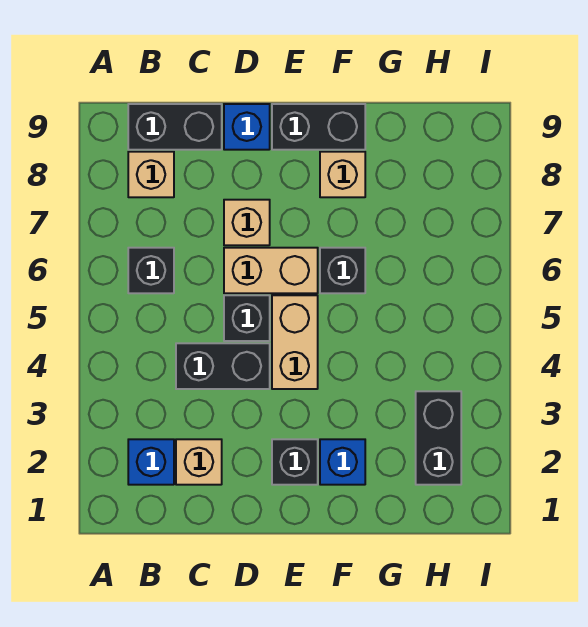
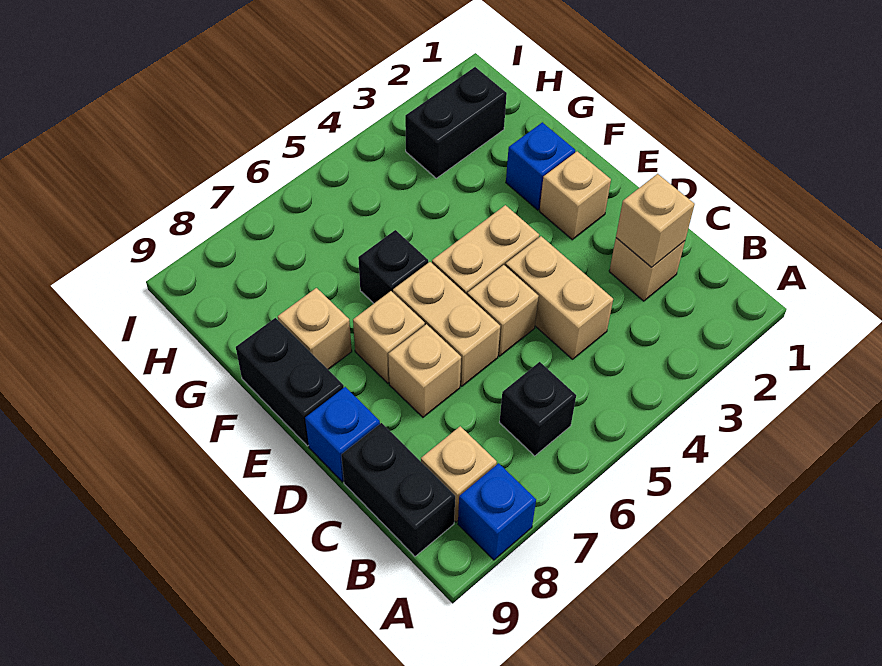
blue 1x1 brick [128,439,174,485] -> blue 1x1 brick moved to [458,463,536,560]
none -> tan 1x1 brick [616,174,695,268]
black 1x2 brick [176,343,270,389] -> tan 1x2 brick [505,236,613,359]
black 1x1 brick [224,295,270,341] -> tan 1x1 brick [467,265,539,356]
black 1x1 brick [272,439,318,485] -> tan 1x1 brick [539,151,611,240]
none -> tan 1x1 brick [353,291,425,383]

